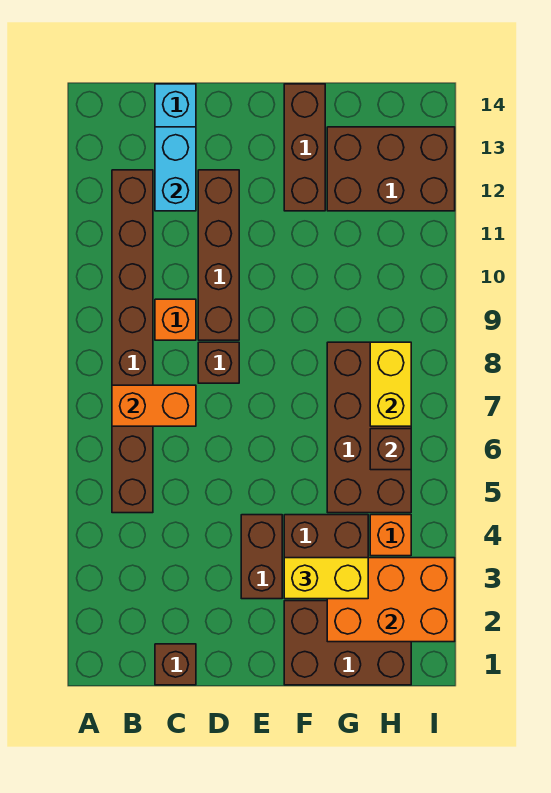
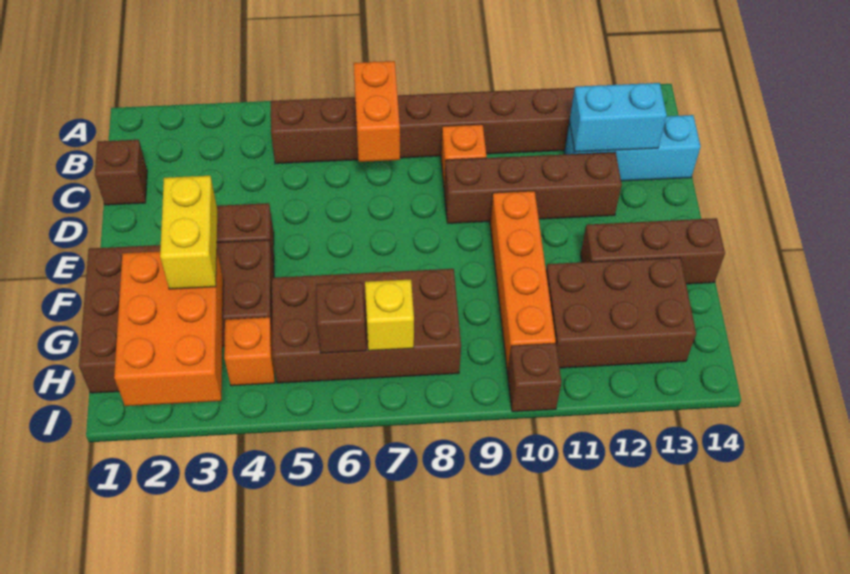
brown 1x1 brick [198,342,239,383] -> brown 1x1 brick moved to [507,343,562,412]
none -> orange 1x4 brick [490,191,556,371]
brown 2x3 brick [327,127,455,211] -> brown 2x3 brick turned to [546,257,696,368]
yellow 1x2 brick [370,342,411,426] -> yellow 1x1 brick [365,279,414,351]

